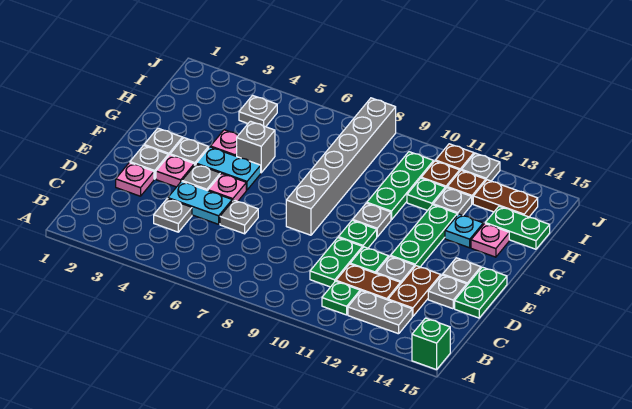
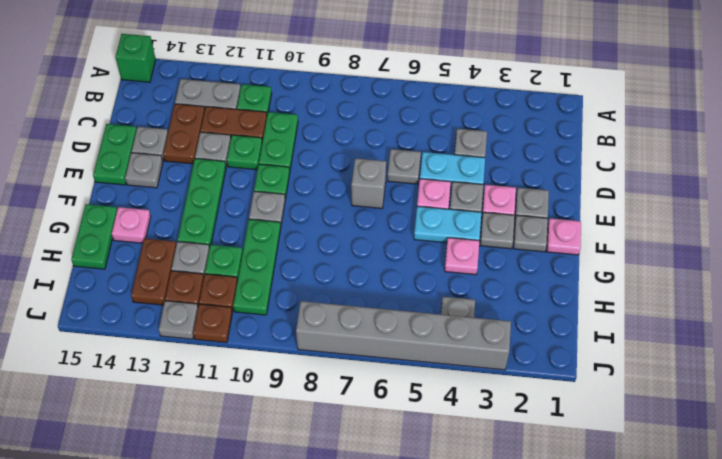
pink 1x1 plate [116,163,154,196] -> pink 1x1 plate moved to [547,218,581,255]
grey 1x6 brick [286,98,396,235] -> grey 1x6 brick turned to [296,301,511,370]
grey 1x1 brick [237,121,275,173] -> grey 1x1 brick moved to [351,158,386,208]
cyan 1x1 plate [445,214,483,248] -> none
green 1x2 plate [485,206,550,249] -> green 1x2 plate turned to [71,204,117,269]
brown 1x2 plate [473,180,538,217] -> brown 1x2 plate turned to [131,239,176,305]

